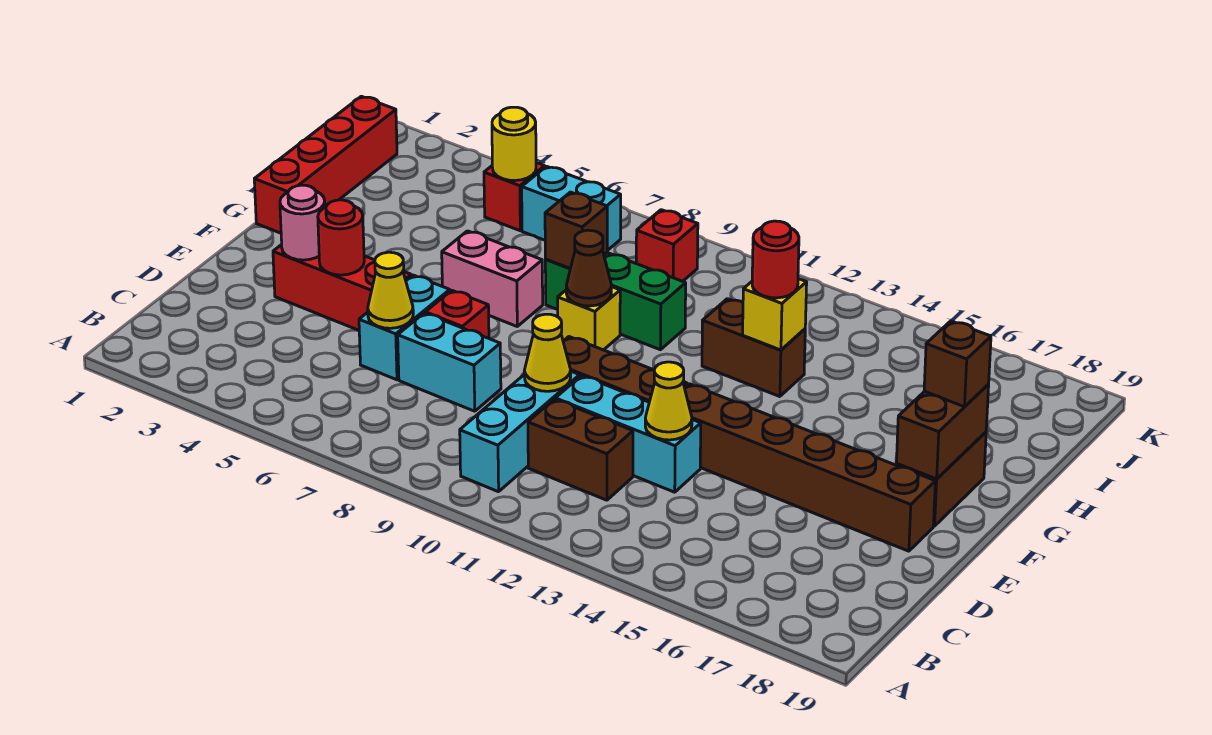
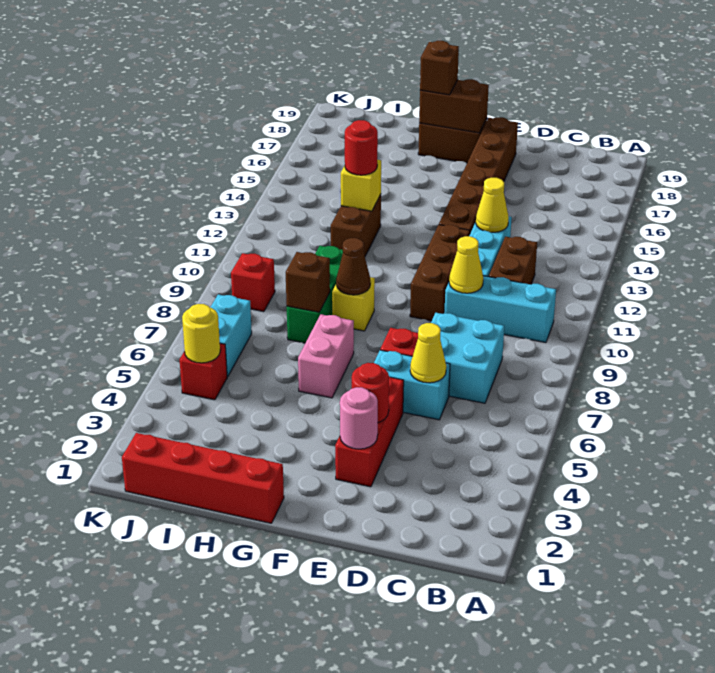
cyan 1x2 brick [398,313,501,411] -> cyan 2x2 brick [431,313,504,403]

